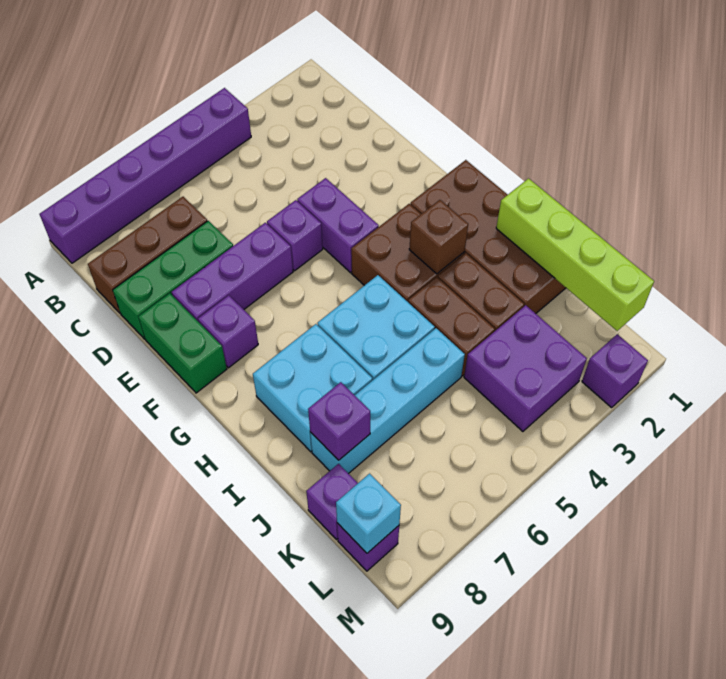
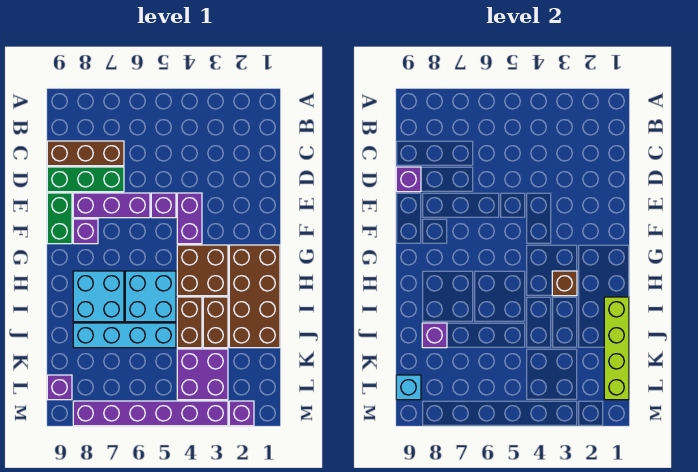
purple 1x6 brick [40,88,251,263] -> purple 1x6 brick moved to [73,401,228,426]
purple 1x1 brick [306,464,358,539] -> purple 1x1 brick moved to [396,167,421,192]

